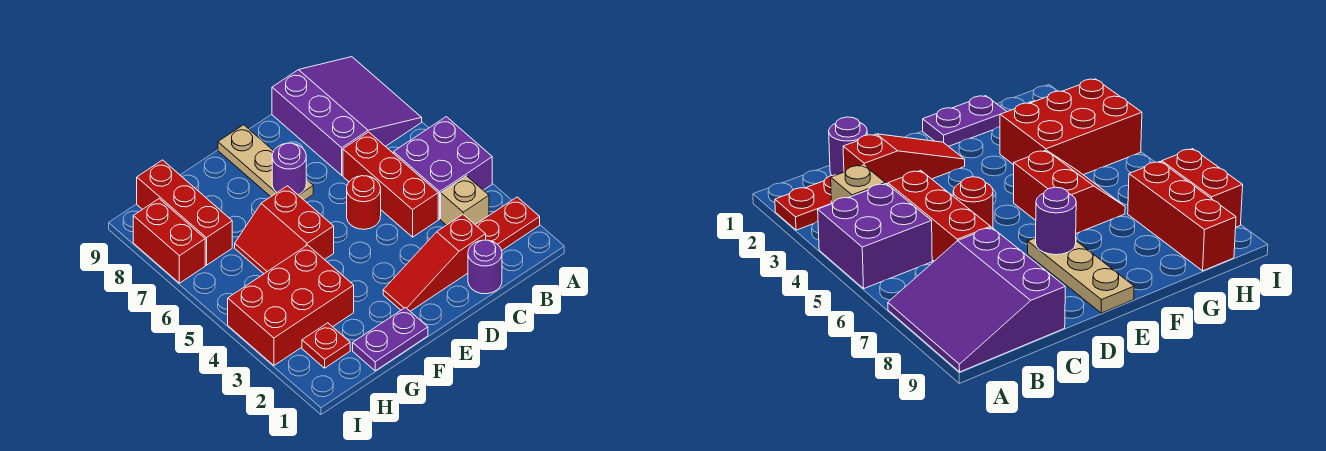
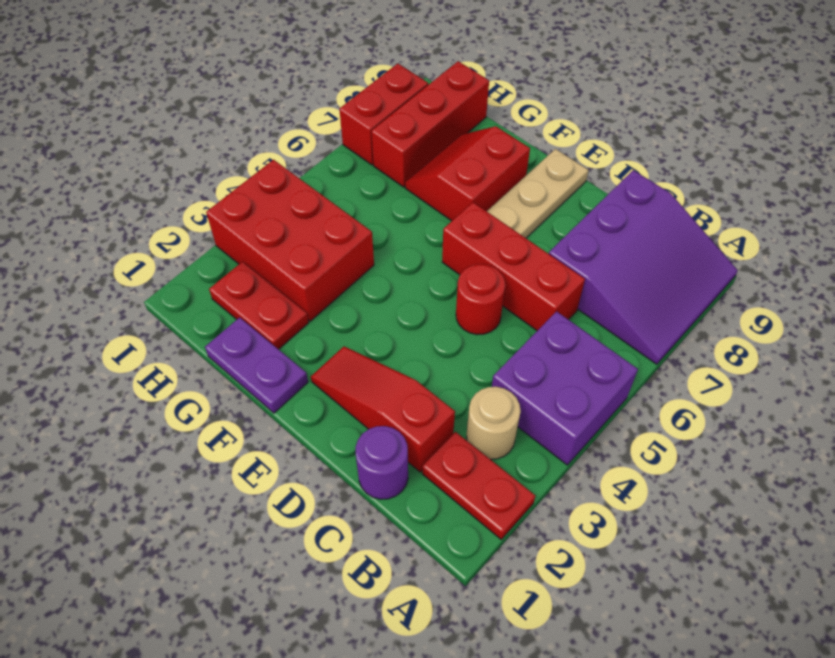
tan 1x1 brick [441,176,489,225] -> tan 1x1 round brick [467,387,521,459]
red 1x3 brick [343,132,438,237] -> red 1x3 brick turned to [442,202,585,331]
purple 1x1 round brick [272,143,306,195] -> none
red 2x2 slope [235,186,334,274] -> red 2x2 slope moved to [405,126,530,221]
red 1x1 plate [302,323,350,368] -> red 1x2 plate [209,262,309,349]

